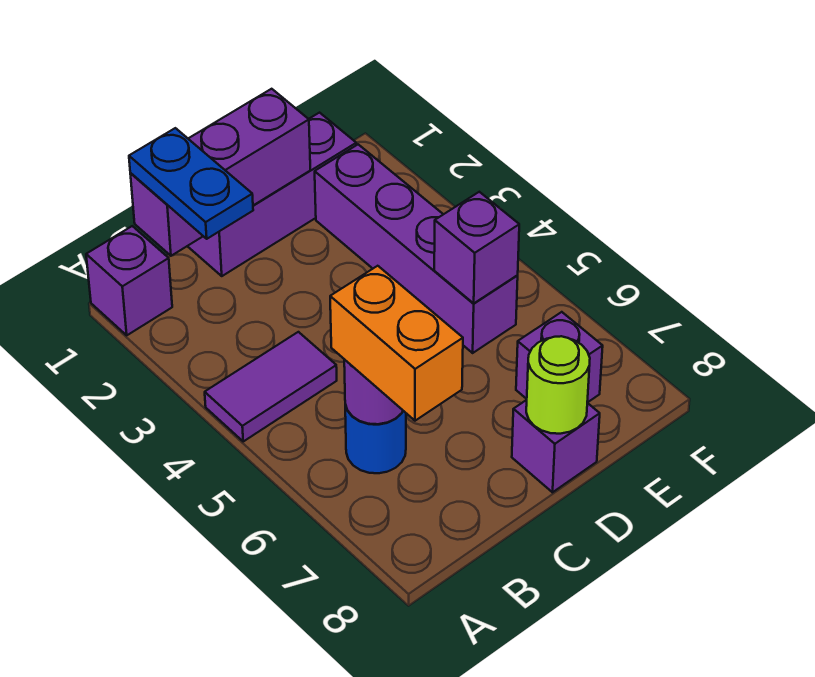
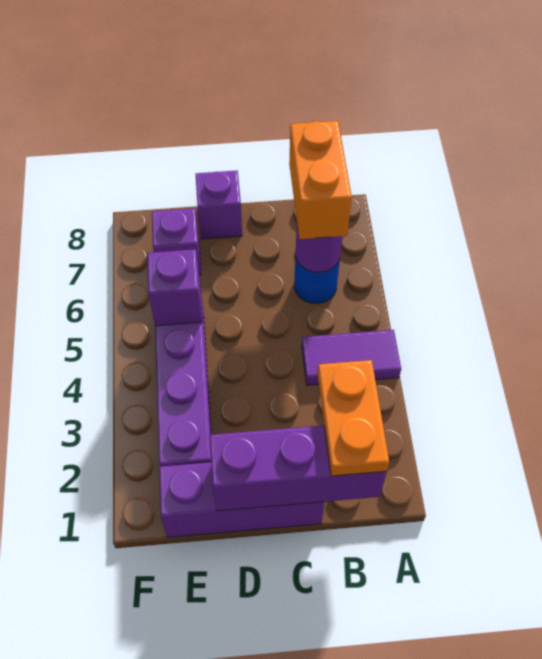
purple 1x1 brick [86,226,172,335] -> none
blue 1x2 plate [129,128,253,239] -> orange 1x2 plate [318,360,389,476]
lime 1x1 round brick [526,336,590,434] -> none

